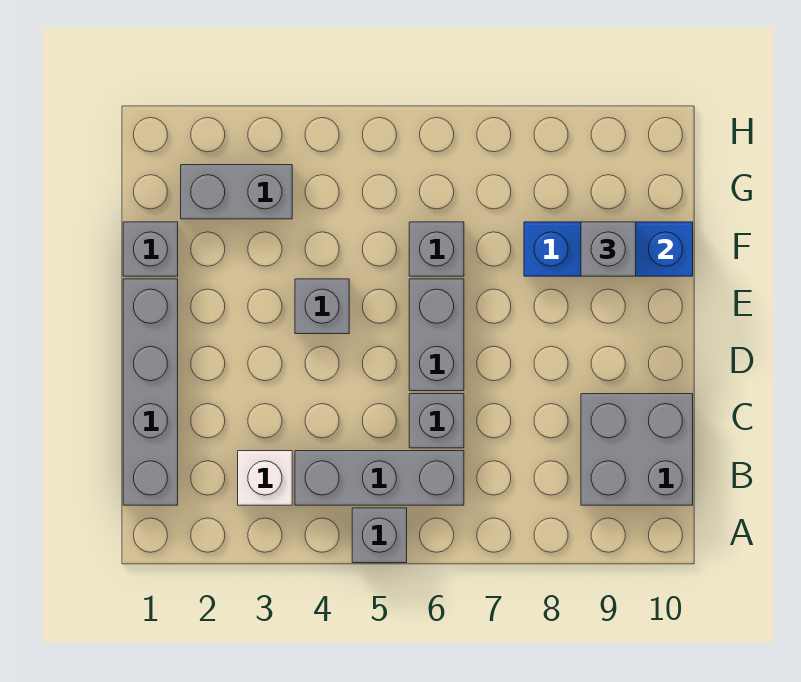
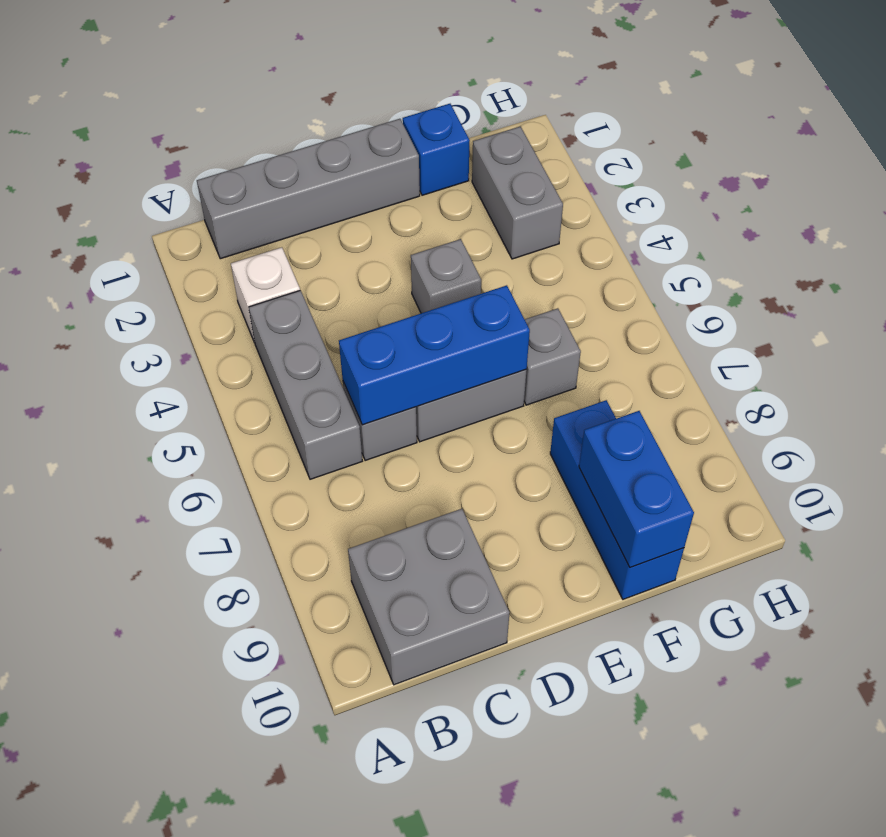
grey 1x1 brick [352,508,407,563] -> none
none -> blue 1x3 brick [339,285,530,425]
grey 1x1 brick [123,222,178,276] -> blue 1x1 brick [403,104,470,195]
grey 1x1 brick [581,222,636,276] -> none

